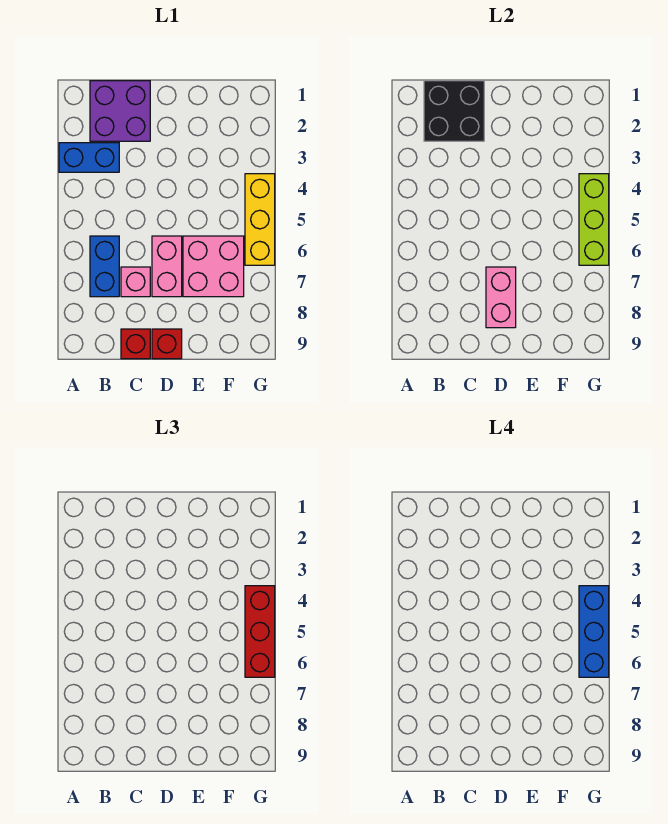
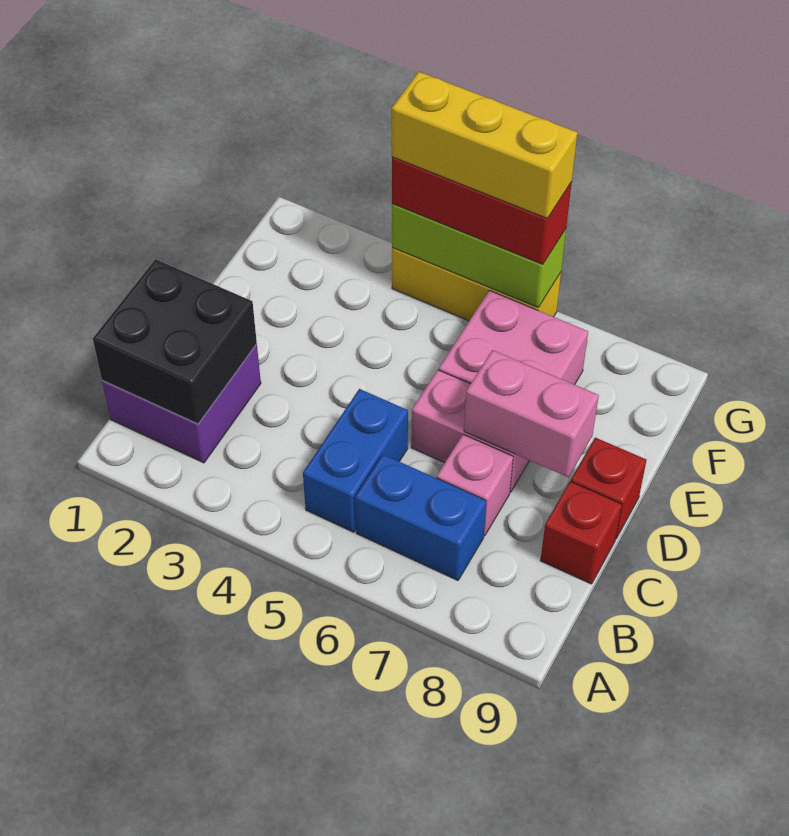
blue 1x2 brick [59,143,119,172] -> blue 1x2 brick moved to [303,389,408,532]
blue 1x3 brick [579,586,609,677] -> yellow 1x3 brick [392,72,577,219]

